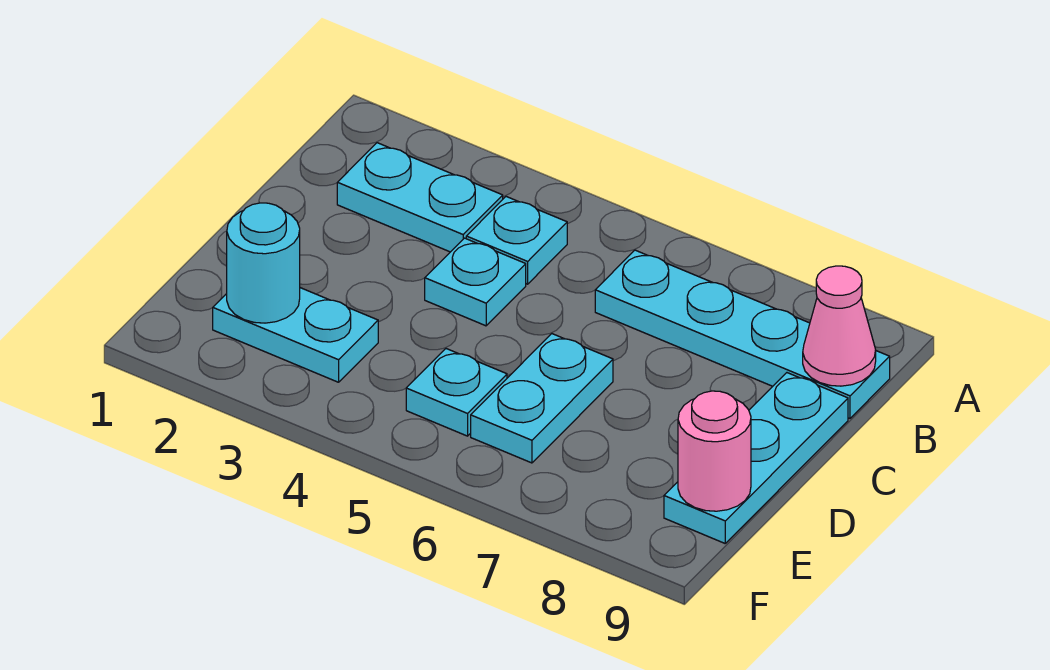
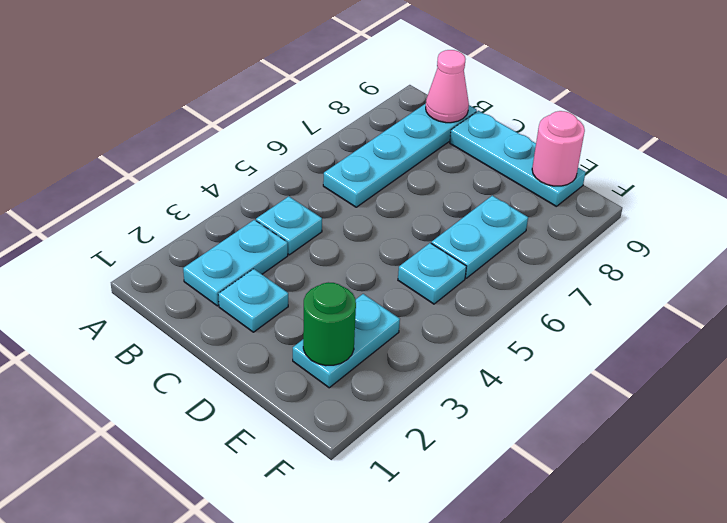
cyan 1x1 plate [425,238,526,326] -> cyan 1x1 plate moved to [218,269,288,332]
cyan 1x2 plate [471,334,613,463] -> cyan 1x2 plate turned to [431,196,528,278]
cyan 1x1 round brick [227,203,300,323] -> green 1x1 round brick [303,282,356,366]

